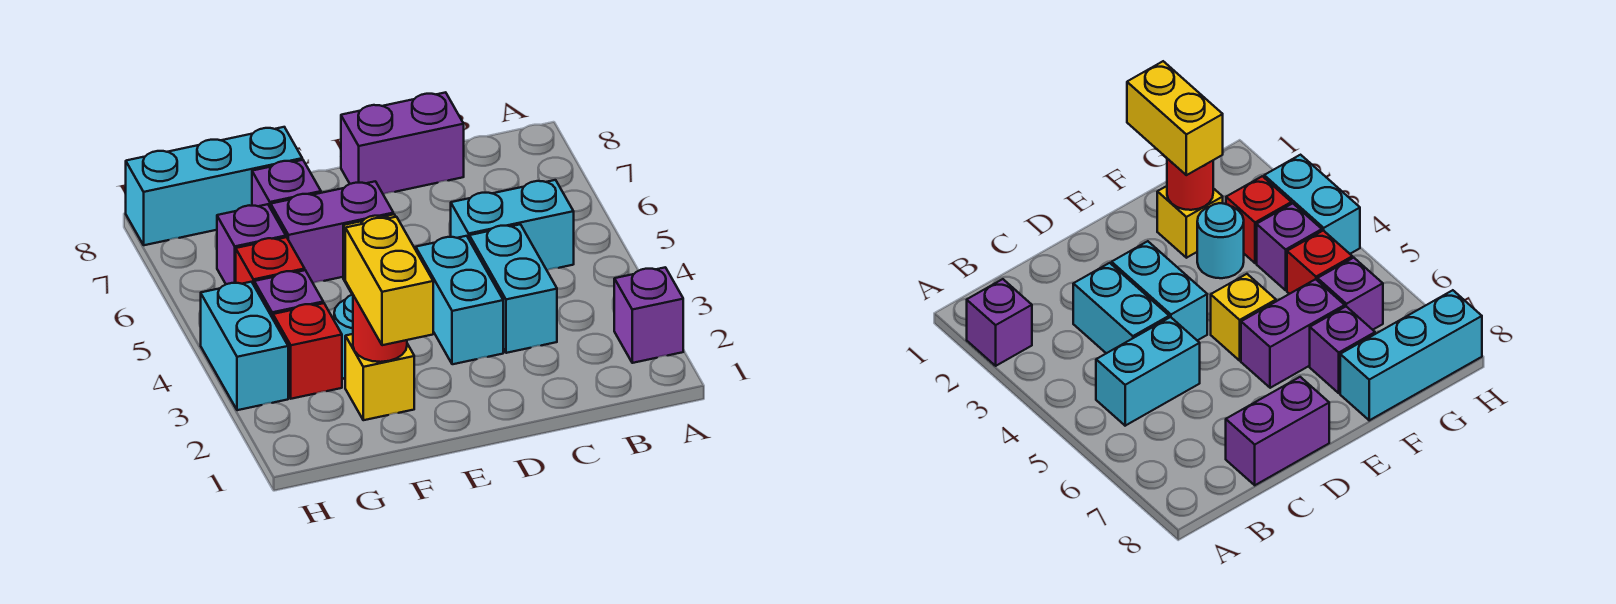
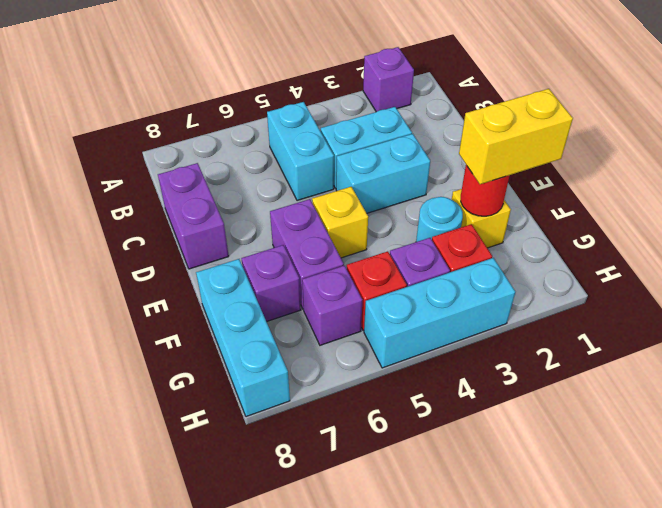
cyan 1x2 brick [201,282,288,410] -> cyan 1x3 brick [364,258,515,368]

